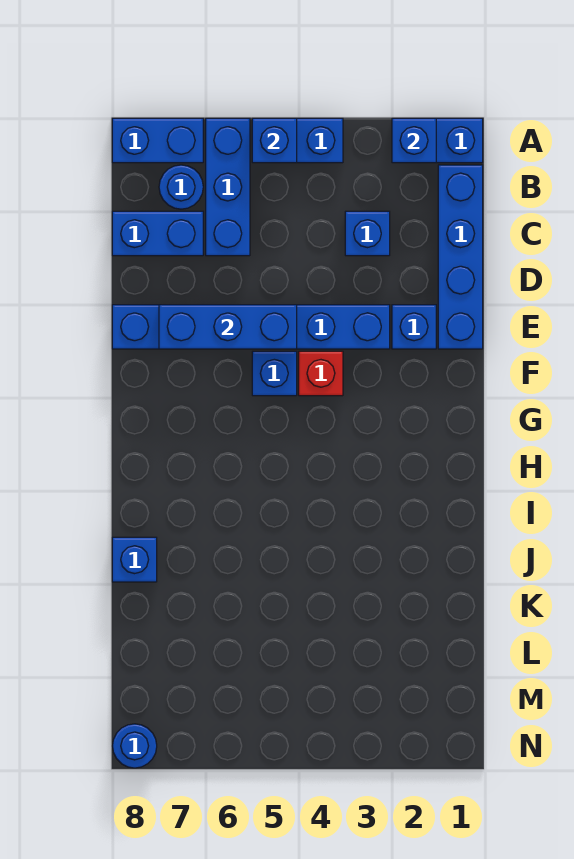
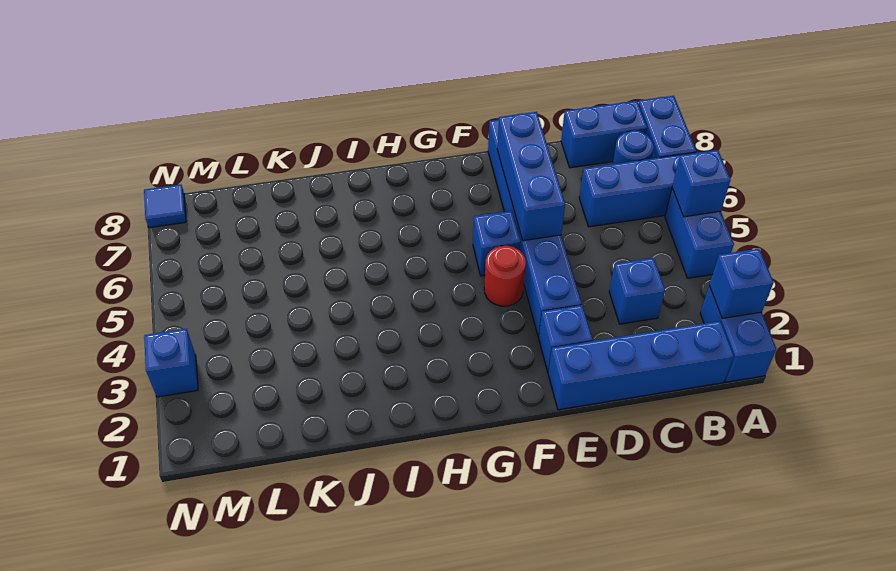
blue 1x2 brick [112,211,203,256] -> blue 1x2 brick turned to [561,101,647,168]
red 1x1 brick [299,351,343,396] -> red 1x1 round brick [484,246,526,306]
blue 1x1 brick [112,537,157,582] -> blue 1x1 brick moved to [144,329,198,397]
blue 1x1 round brick [113,724,157,768] -> blue 1x1 tile [144,184,186,228]

